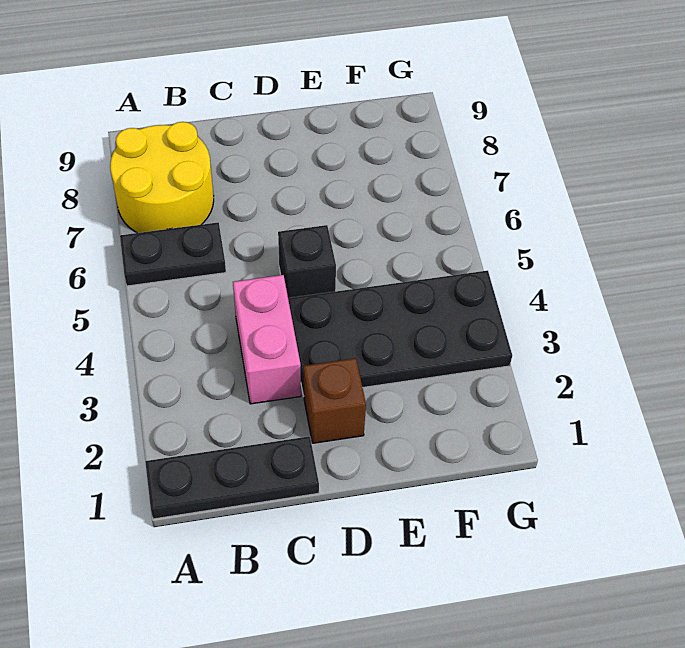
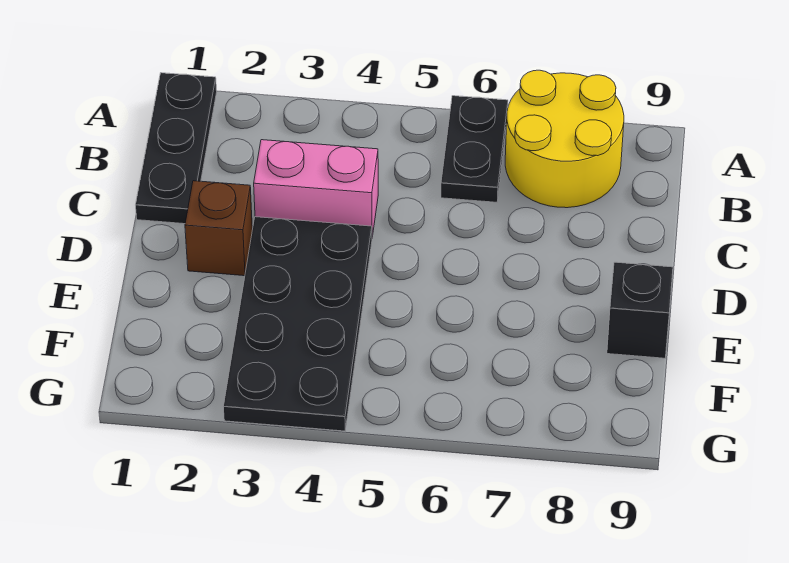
black 1x1 brick [278,225,336,298] -> black 1x1 brick moved to [607,262,673,358]

